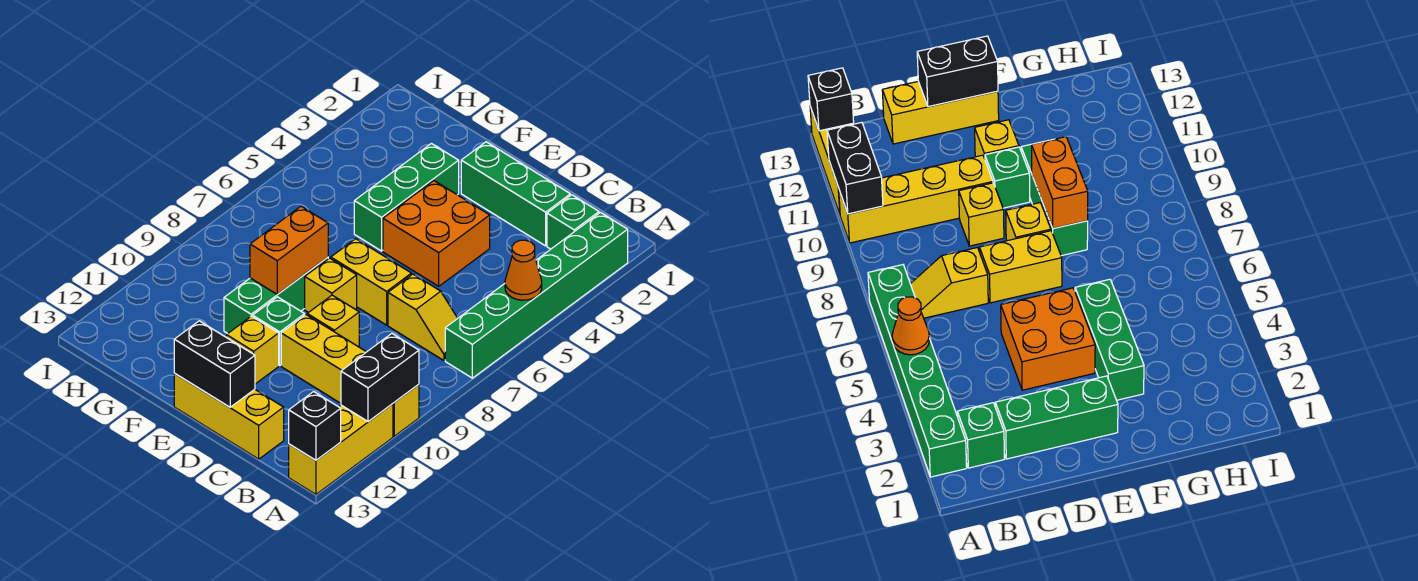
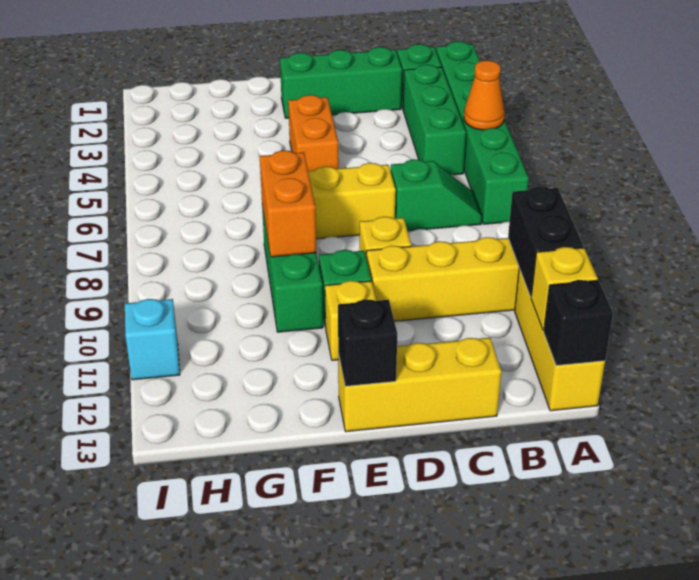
yellow 1x2 slope [388,274,458,360] -> green 1x2 slope [391,159,482,231]
orange 2x2 brick [383,181,490,286] -> orange 1x2 brick [288,95,339,171]
black 1x2 brick [174,321,255,407] -> black 1x1 brick [338,299,397,386]
yellow 1x1 brick [305,258,357,313] -> yellow 1x1 brick moved to [531,247,598,330]
green 1x3 brick [354,144,459,251] -> green 1x3 brick moved to [403,65,466,175]
none -> cyan 1x1 brick [125,299,180,380]

